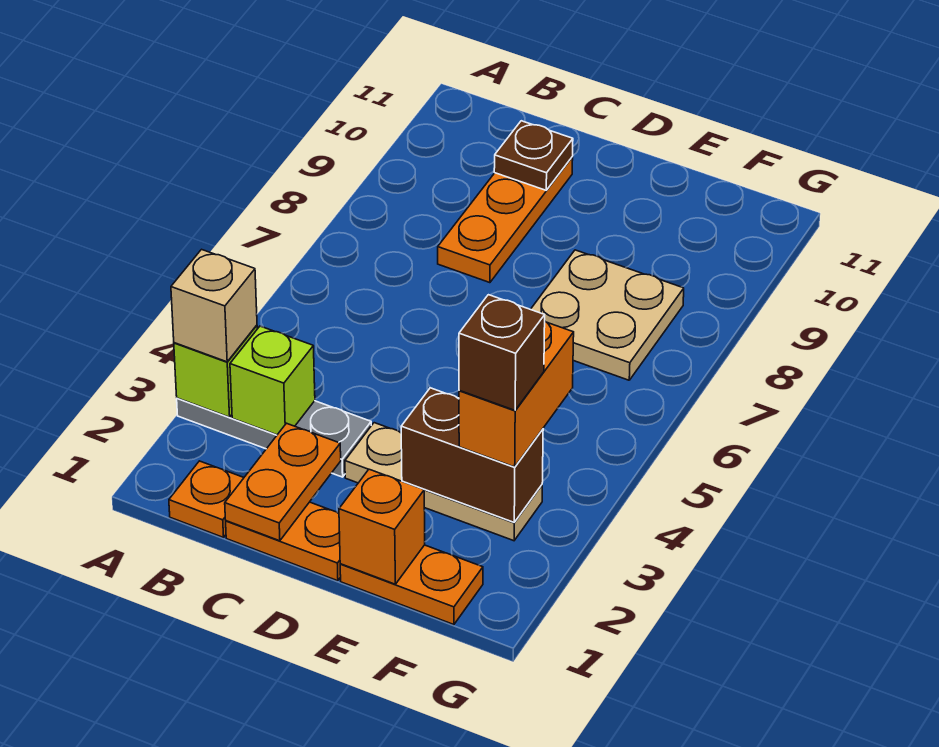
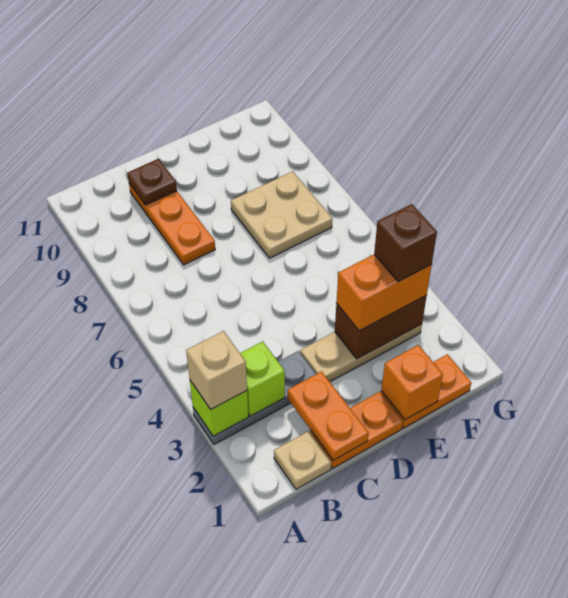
orange 1x1 plate [169,461,244,537] -> tan 1x1 plate [274,431,331,489]
orange 1x2 brick [459,322,574,467] -> orange 1x2 brick turned to [336,254,432,331]

